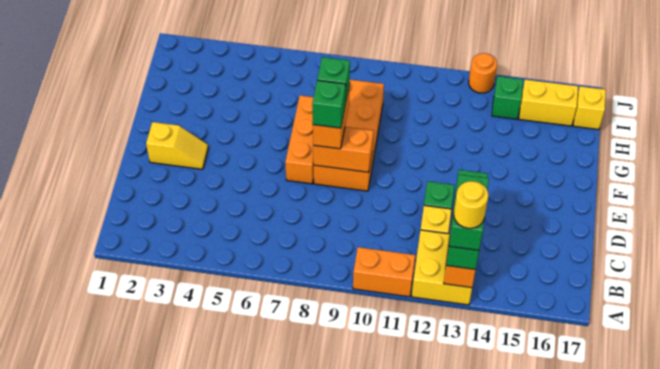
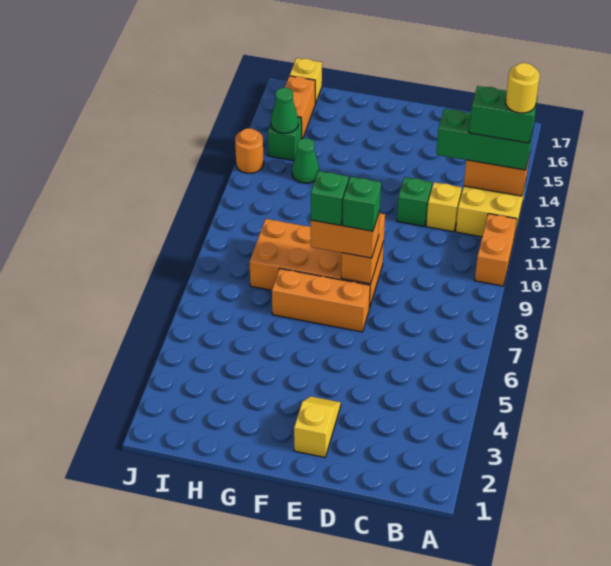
none -> green 1x1 cone [292,138,320,183]
none -> green 1x1 cone [271,88,298,133]
yellow 1x2 brick [519,80,578,126] -> orange 1x2 brick [285,76,315,139]

